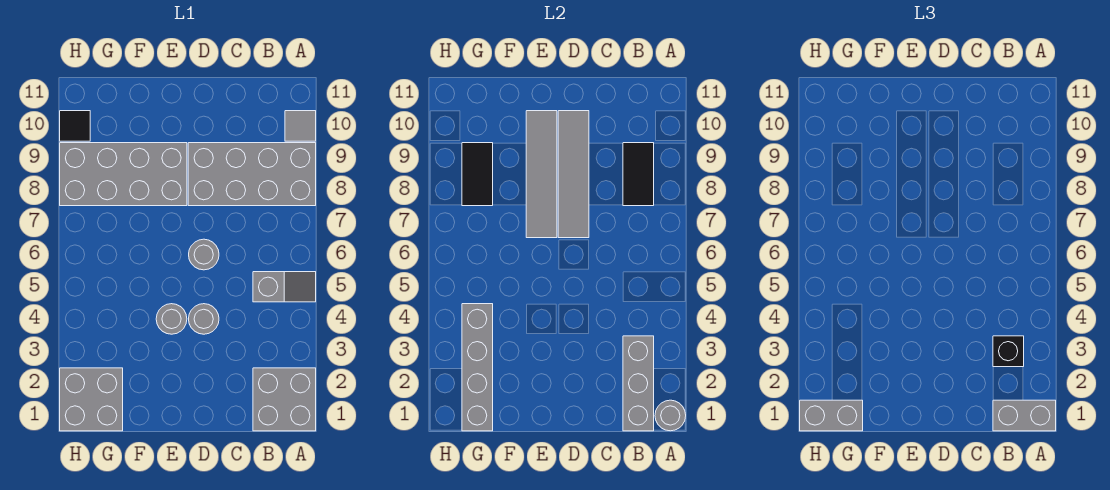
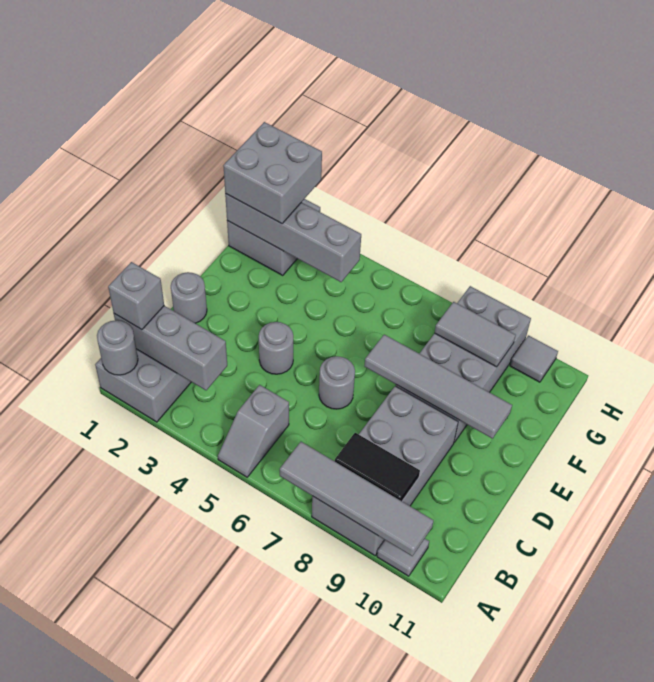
grey 1x2 brick [993,400,1056,431] -> grey 1x1 brick [108,262,164,330]
black 1x1 brick [993,336,1024,367] -> none
grey 1x4 tile [558,111,589,238] -> grey 1x4 tile moved to [280,442,434,556]
grey 1x1 round brick [156,304,187,334] -> grey 1x1 round brick moved to [171,272,207,323]
grey 1x2 brick [800,400,863,431] -> grey 2x2 brick [223,122,322,224]
black 1x2 tile [462,143,493,206] -> grey 1x2 tile [435,302,516,367]
black 1x1 tile [60,111,90,141] -> grey 1x1 tile [510,335,558,382]

